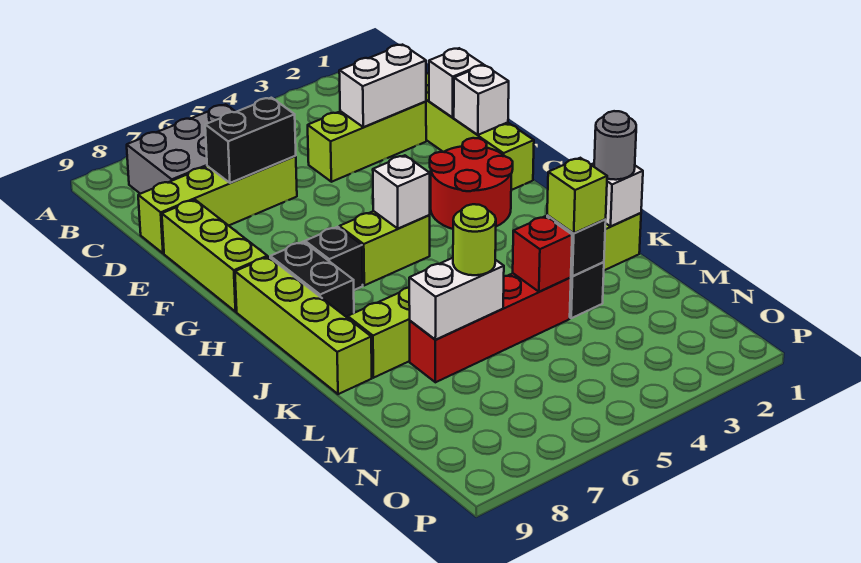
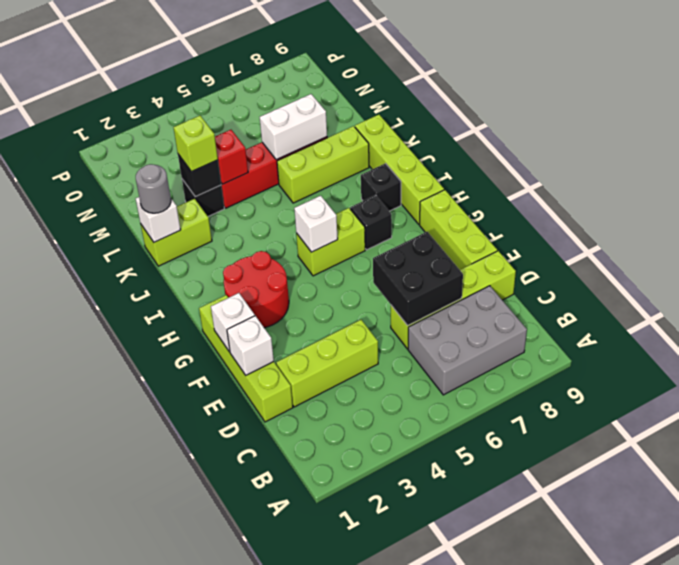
white 1x2 brick [339,45,426,127] -> none
black 1x2 brick [205,98,296,183] -> black 2x2 brick [373,232,463,326]
black 1x2 brick [270,242,354,318] -> black 1x1 brick [361,163,401,211]
lime 1x1 round brick [453,204,496,275] -> none

